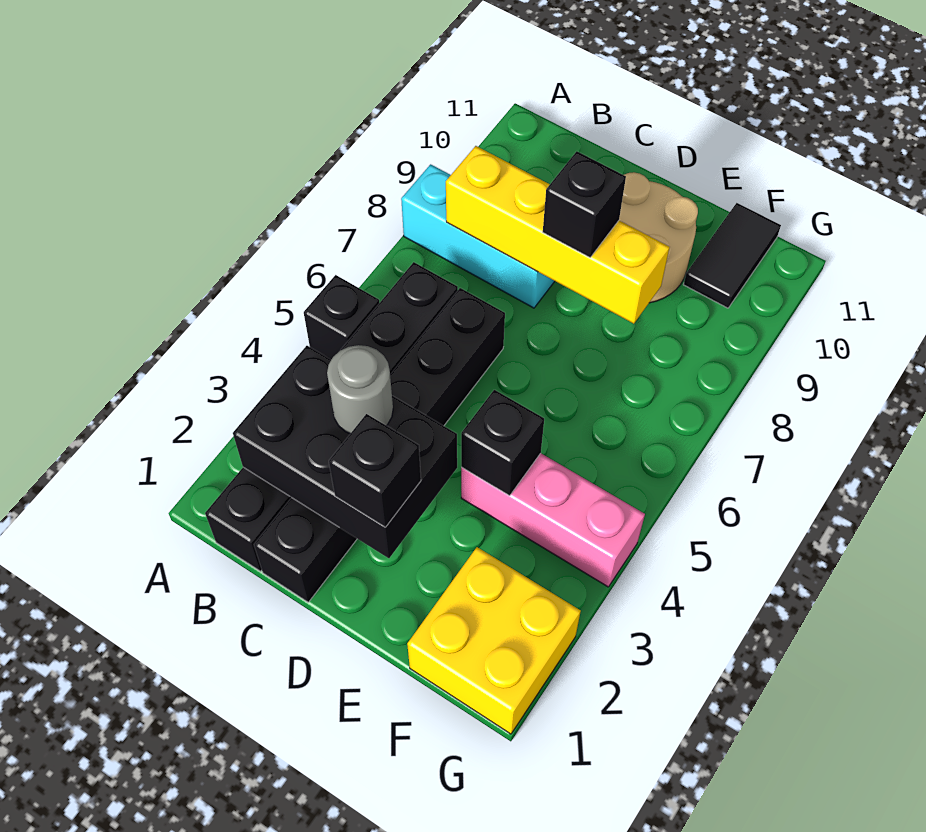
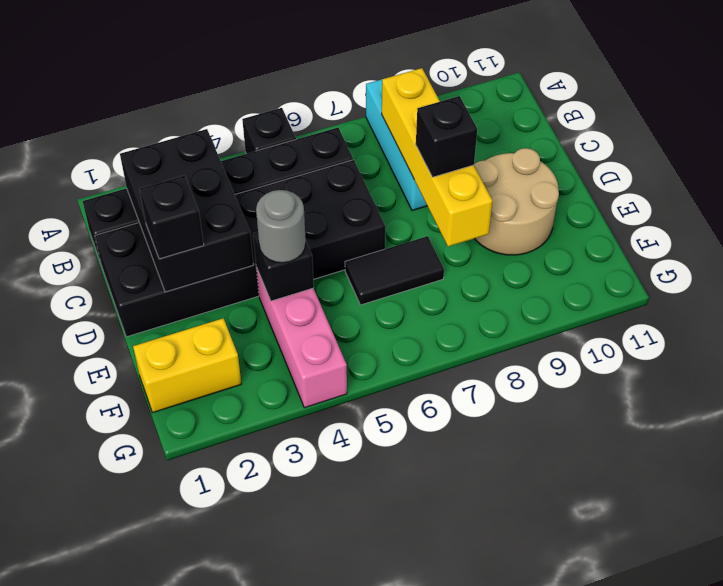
black 1x6 brick [254,288,505,602] -> black 2x6 brick [95,160,385,337]
grey 1x1 round brick [327,345,393,434] -> grey 1x1 round brick moved to [256,190,306,263]
yellow 2x2 brick [407,547,581,734] -> yellow 1x2 brick [133,318,241,412]
black 1x2 tile [683,203,781,308] -> black 1x2 tile moved to [345,236,444,305]

